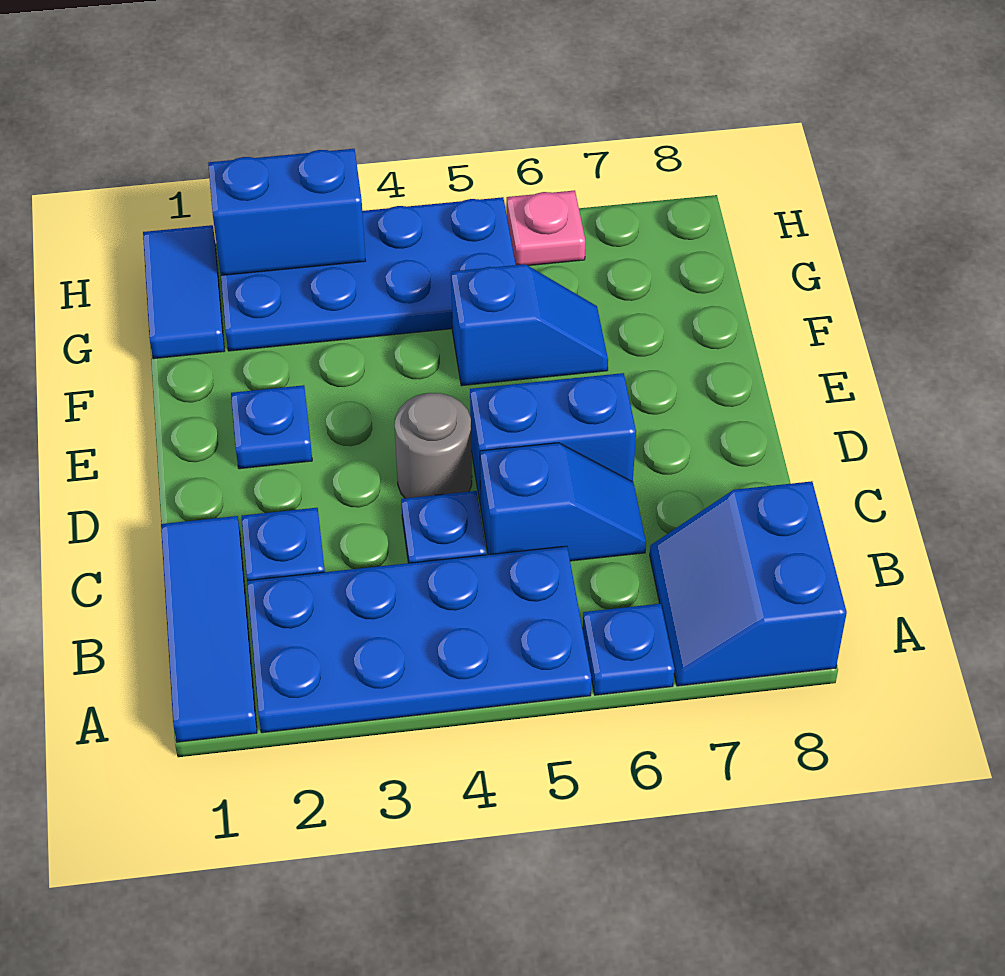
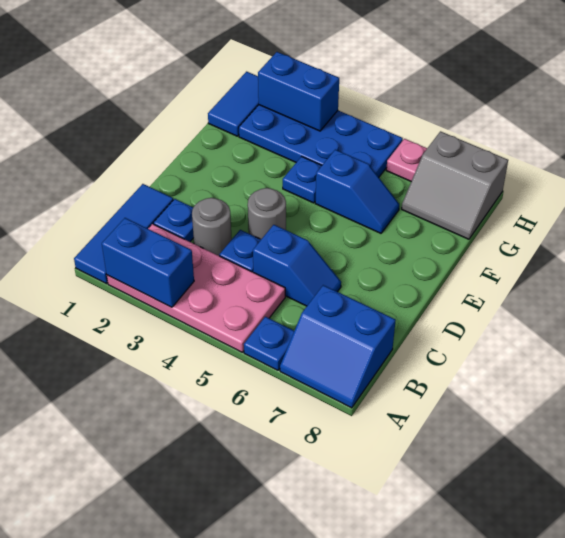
blue 2x4 plate [247,546,591,733] -> pink 2x4 plate [107,224,285,352]
blue 2x2 slope [650,481,847,686] -> blue 2x2 slope turned to [280,285,396,408]
none -> grey 1x1 round brick [192,198,232,256]
blue 1x2 brick [470,373,636,506] -> blue 1x2 brick moved to [102,218,194,307]
blue 1x1 plate [231,385,312,469] -> blue 1x1 plate moved to [283,156,322,203]
none -> grey 2x2 slope [402,131,508,239]

